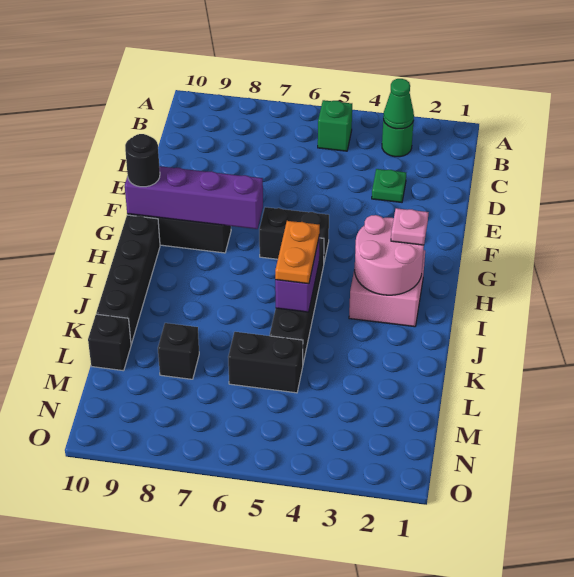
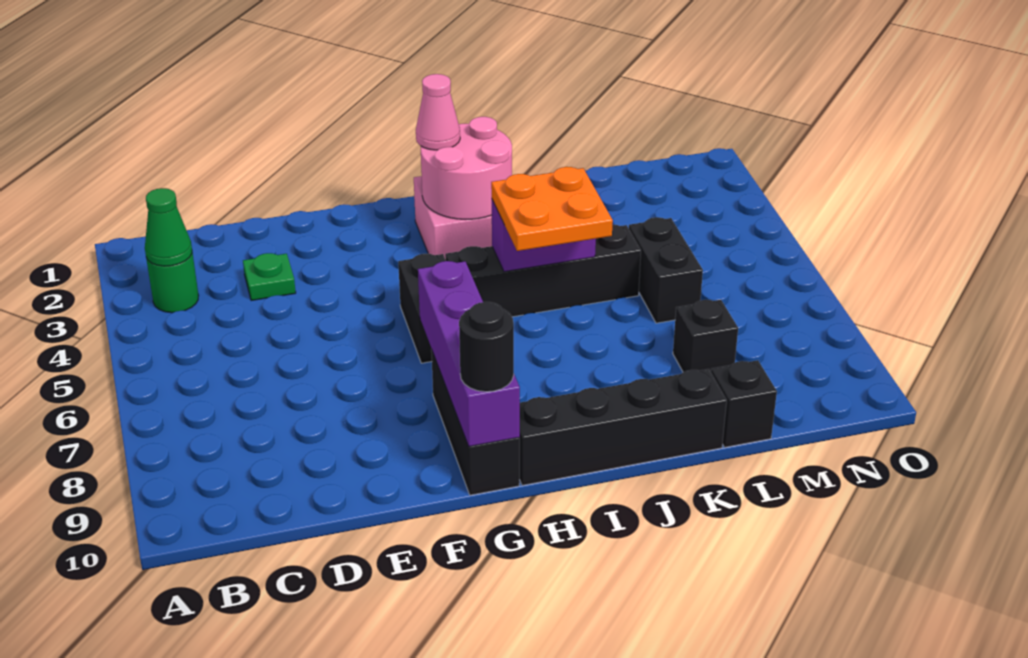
green 1x1 brick [318,100,352,151] -> none
pink 1x1 plate [391,208,428,245] -> pink 1x1 cone [416,74,460,150]
orange 1x2 plate [275,221,320,284] -> orange 2x2 plate [491,167,613,251]

